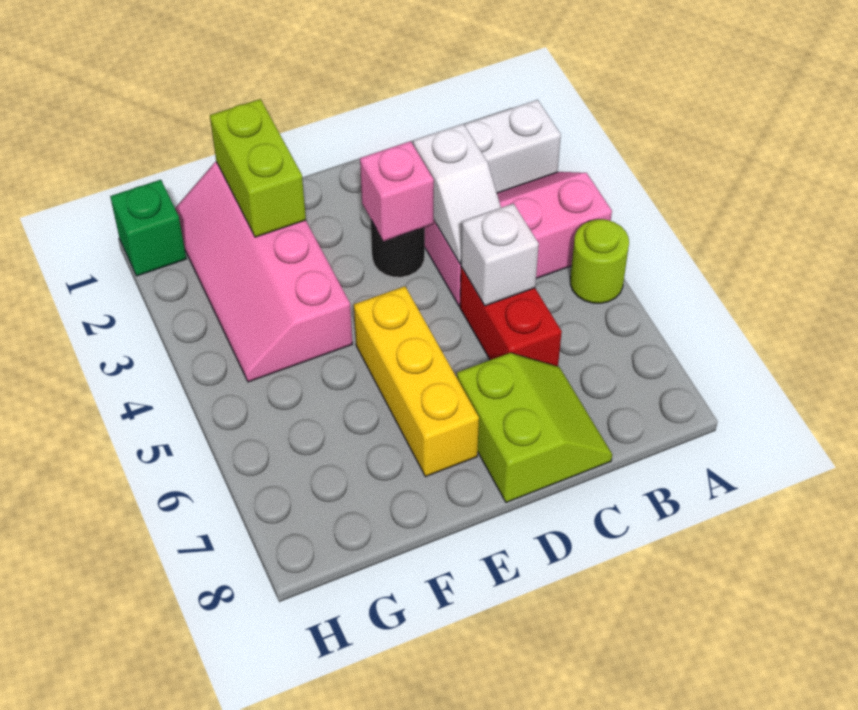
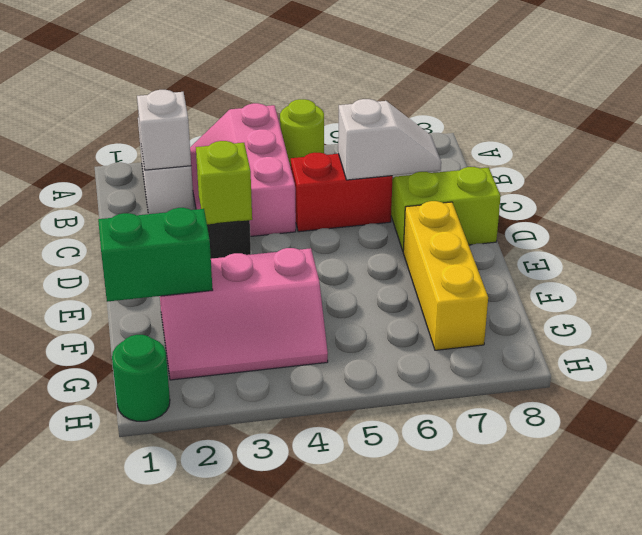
white 1x2 slope [413,124,501,264] -> white 1x2 slope moved to [338,99,441,180]
white 1x1 brick [461,204,539,306] -> white 1x1 brick moved to [137,90,191,170]
pink 1x1 brick [360,141,434,241] -> lime 1x1 brick [196,141,252,224]
yellow 1x3 brick [354,286,479,477] -> yellow 1x3 brick turned to [403,201,488,350]
pink 2x4 slope [175,162,352,382] -> pink 2x3 slope [160,248,328,380]
lime 1x2 brick [210,99,306,237] -> green 1x2 brick [98,208,213,302]
green 1x1 brick [110,180,186,276] -> green 1x1 round brick [112,335,170,421]

